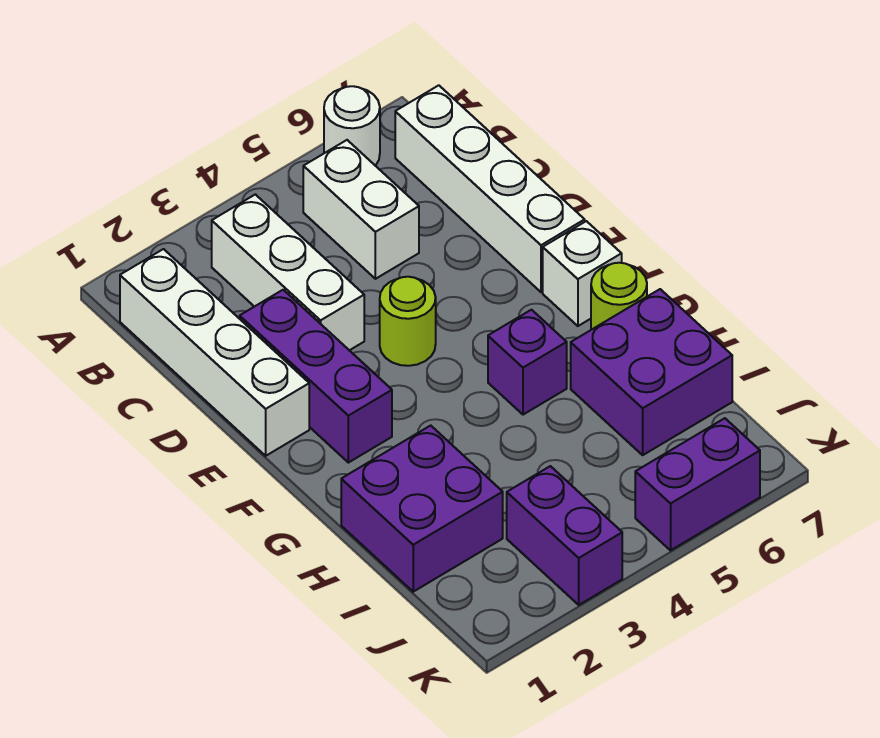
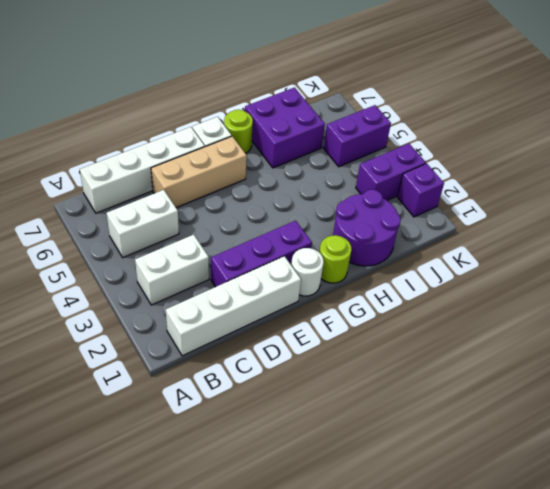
white 1x1 round brick [324,86,380,166] -> white 1x1 round brick moved to [291,248,324,296]
white 1x3 brick [212,194,364,350] -> white 1x2 brick [135,235,209,305]
none -> tan 1x3 brick [151,136,247,208]
lime 1x1 round brick [380,277,436,366] -> lime 1x1 round brick moved to [319,235,352,283]
purple 1x1 brick [488,310,567,415] -> purple 1x1 brick moved to [397,164,444,217]
purple 2x2 brick [341,426,503,592] -> purple 2x2 round brick [333,189,401,266]
purple 1x2 brick [635,418,760,550] -> purple 1x2 brick turned to [324,105,391,167]

